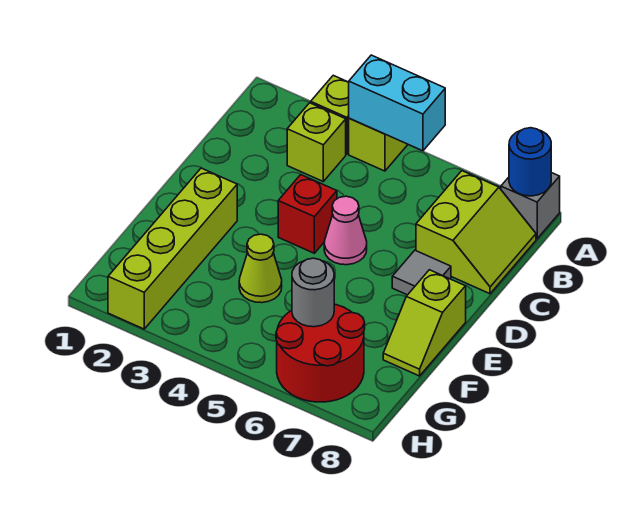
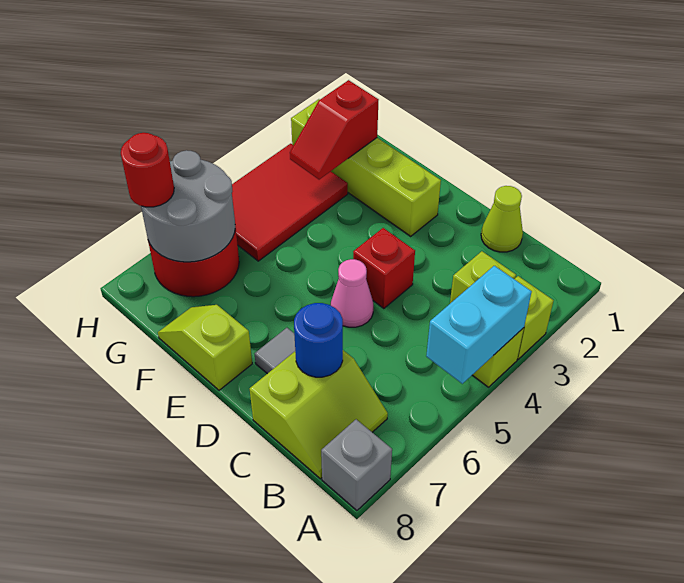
blue 1x1 round brick [509,128,551,196] -> blue 1x1 round brick moved to [294,303,343,377]
lime 2x2 slope [416,171,536,294] -> lime 2x2 slope turned to [250,350,388,479]
lime 1x1 cone [239,234,282,303] -> lime 1x1 cone moved to [481,186,523,252]
none -> red 1x2 slope [290,80,378,180]
none -> red 2x3 tile [232,144,348,261]
grey 1x1 round brick [292,258,334,327] -> grey 2x2 round brick [141,150,235,262]
none -> red 1x1 round brick [121,133,174,207]

